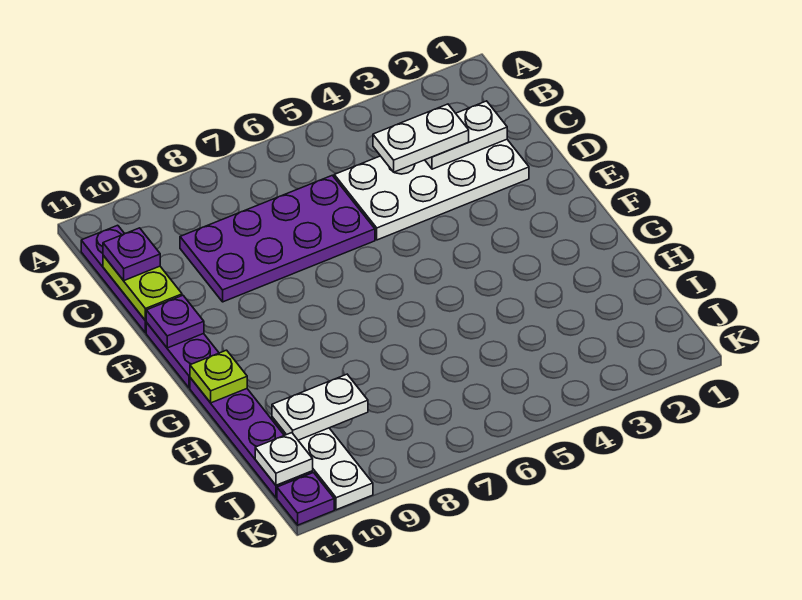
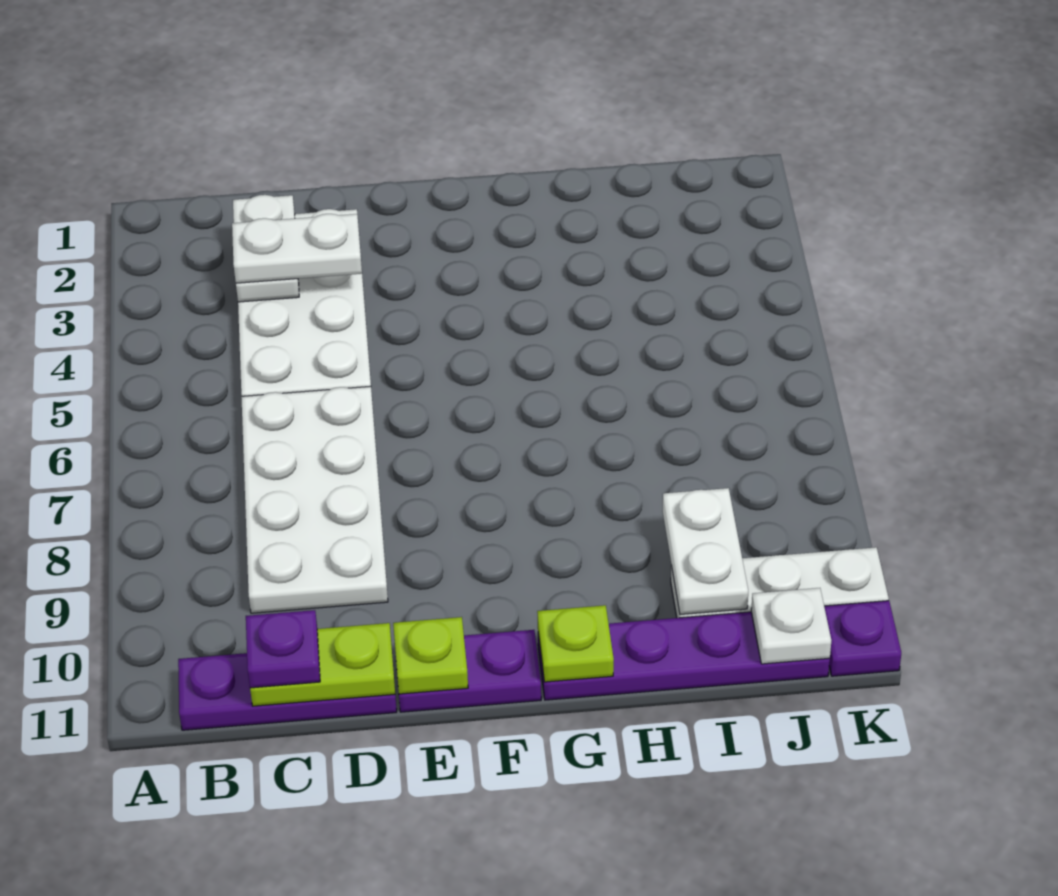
white 1x2 plate [373,104,469,172] -> white 1x2 plate turned to [232,214,362,283]
purple 2x4 plate [180,175,375,302] -> white 2x4 plate [241,386,388,613]
purple 1x1 plate [146,295,204,348] -> lime 1x1 plate [393,617,468,694]

